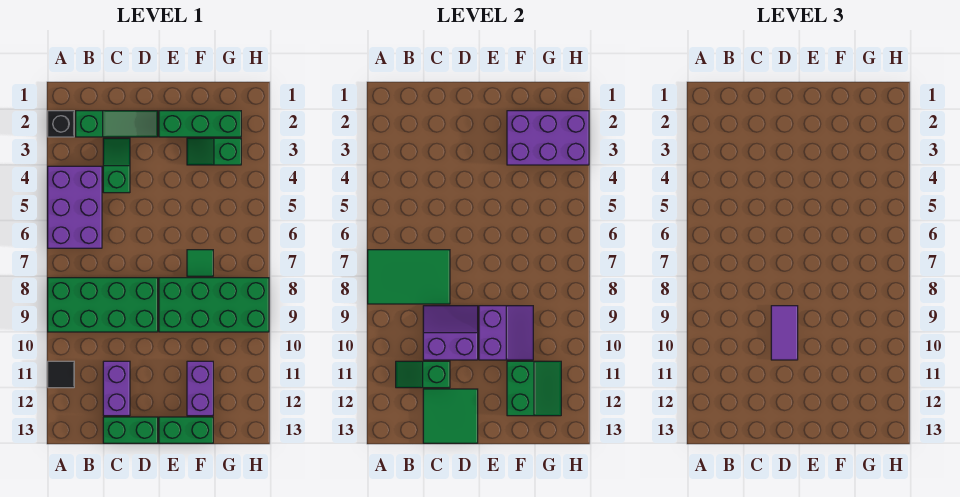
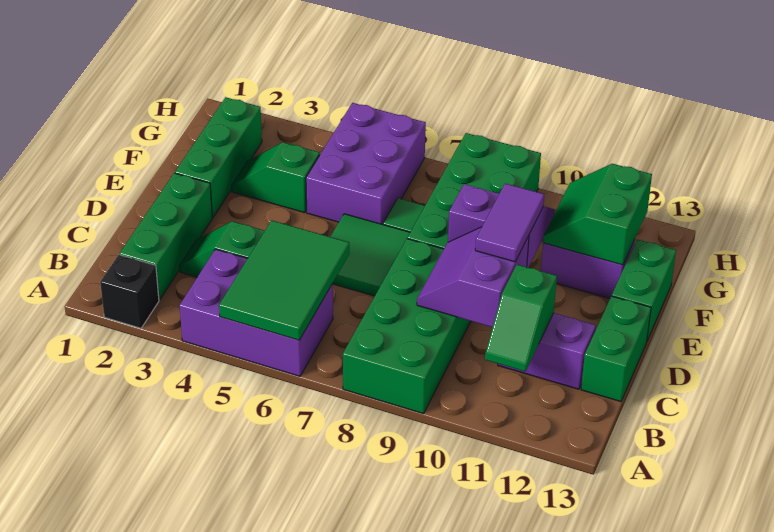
green 2x3 tile [368,250,450,304] -> green 2x3 tile moved to [219,221,349,340]
black 1x1 tile [48,361,74,388] -> none
green 1x3 slope [76,111,158,137] -> green 1x3 brick [120,173,212,300]
green 2x2 tile [423,389,478,443] -> green 2x2 tile moved to [330,214,410,296]
purple 1x2 tile [771,306,798,360] -> purple 1x2 tile turned to [475,183,544,262]
purple 2x3 brick [507,111,589,165] -> purple 2x3 brick moved to [306,103,426,224]
green 1x2 slope [187,138,241,165] -> green 1x2 slope turned to [232,142,320,213]
green 2x2 slope [507,361,561,416] -> green 2x2 slope turned to [543,164,652,265]

